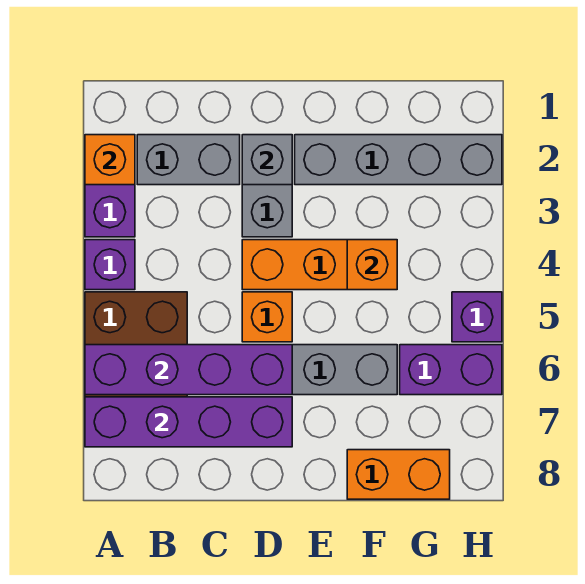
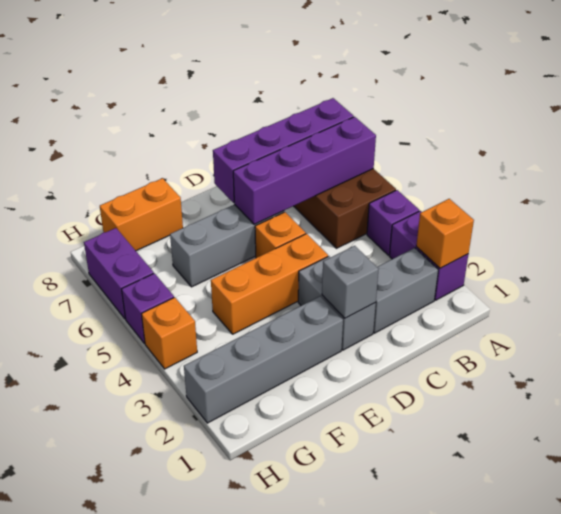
orange 1x1 brick [347,240,397,290] -> orange 1x1 brick moved to [142,297,197,369]
purple 1x2 brick [400,345,502,395] -> purple 1x2 brick turned to [84,228,154,319]

